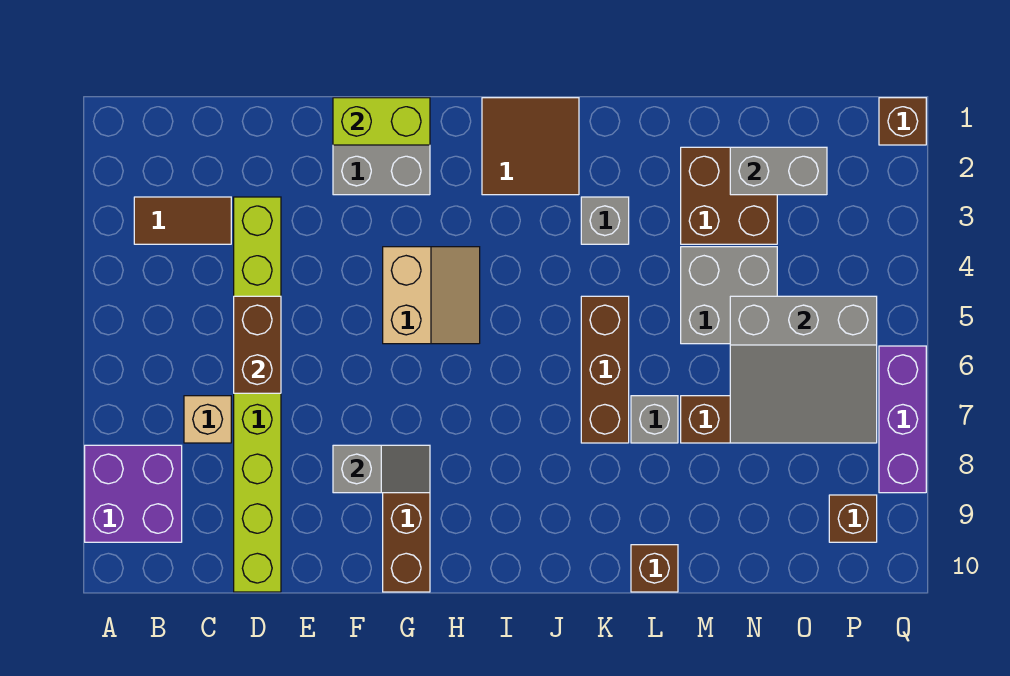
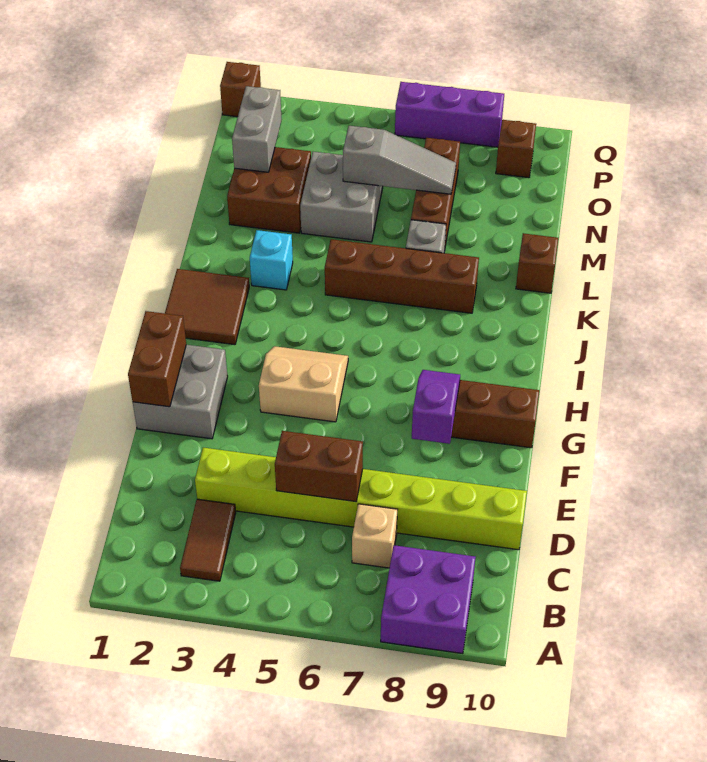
lime 1x2 brick [333,98,430,145] -> brown 1x2 brick [128,311,186,407]
grey 1x2 slope [333,445,430,493] -> purple 1x2 slope [412,370,460,444]
grey 1x1 brick [581,197,629,244] -> cyan 1x1 brick [250,230,293,290]
brown 1x3 brick [581,296,629,443] -> brown 1x4 brick [325,239,479,313]
grey 3x3 slope [730,296,877,443] -> grey 1x3 slope [343,126,456,194]

